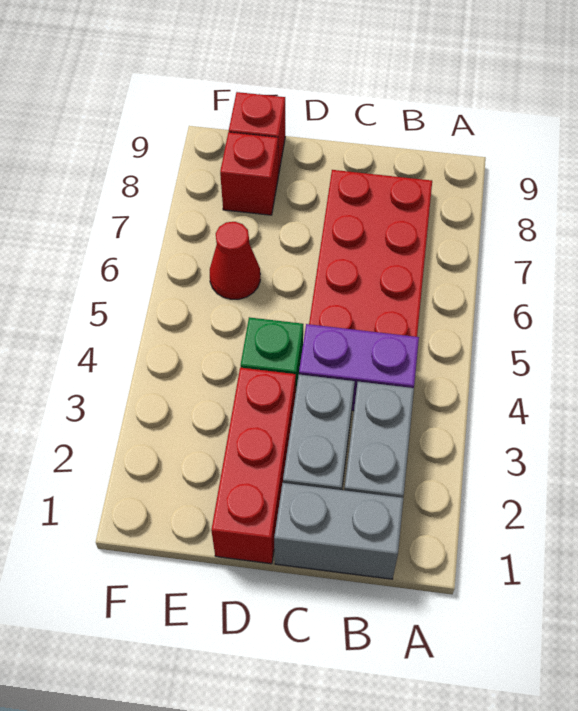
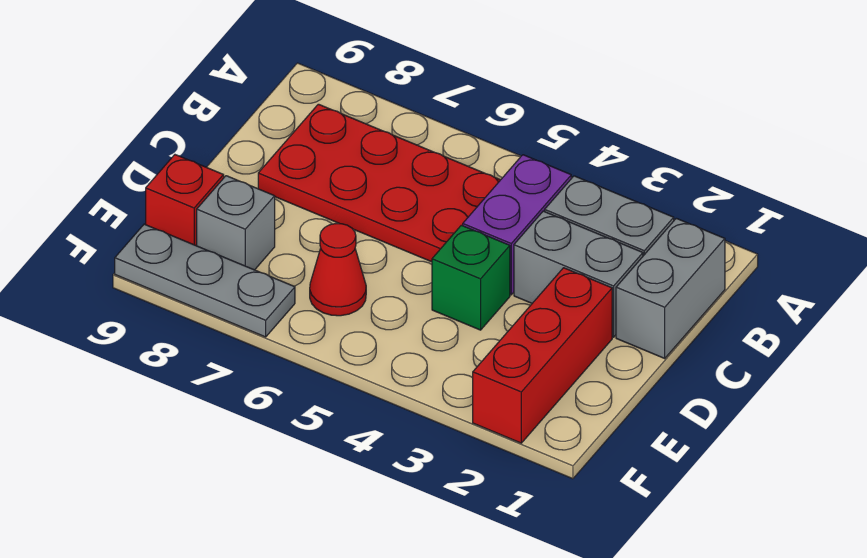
red 1x3 brick [211,368,296,564] -> red 1x3 brick turned to [473,268,612,443]
red 1x1 brick [220,132,279,215] -> grey 1x1 brick [197,176,275,270]
none -> grey 1x3 plate [115,224,295,337]

